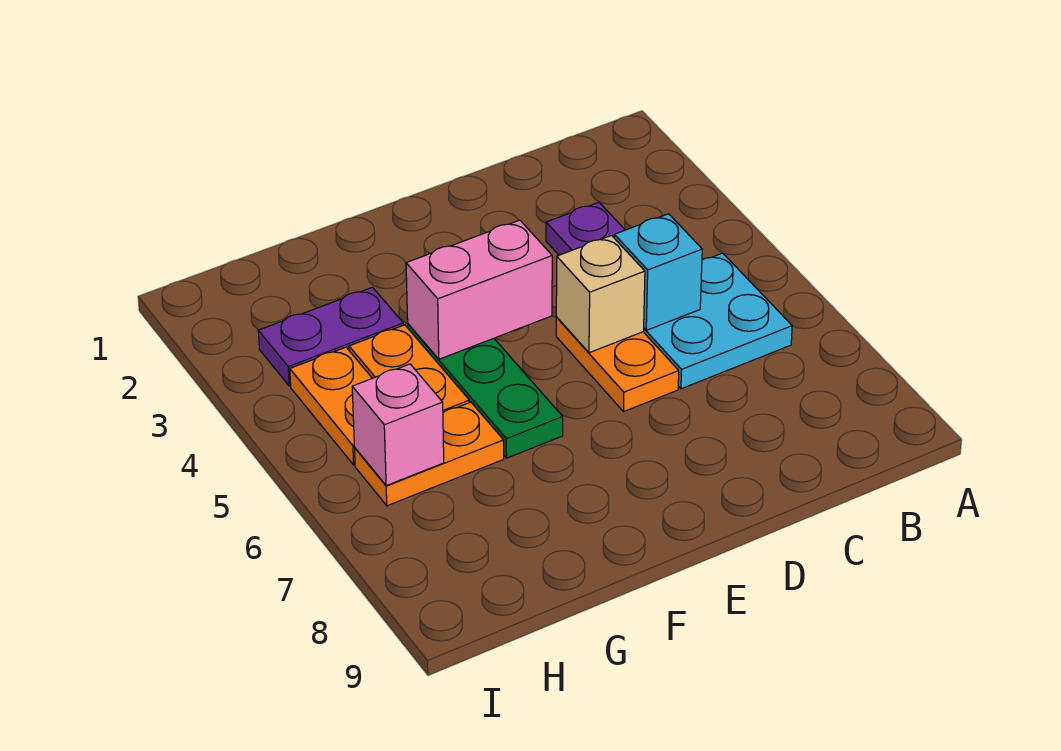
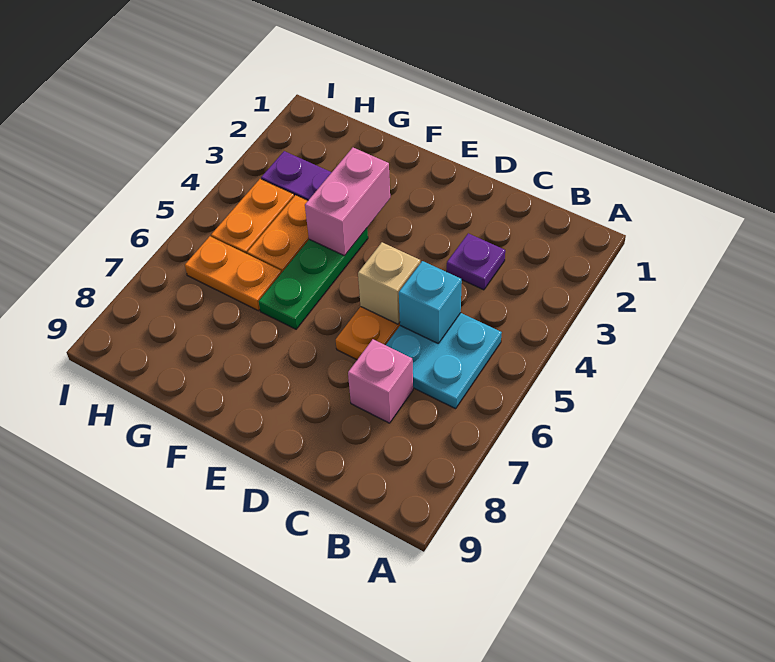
pink 1x2 brick [406,220,552,359] -> pink 1x2 brick turned to [305,148,390,256]
pink 1x1 brick [352,364,444,486] -> pink 1x1 brick moved to [348,339,413,423]

